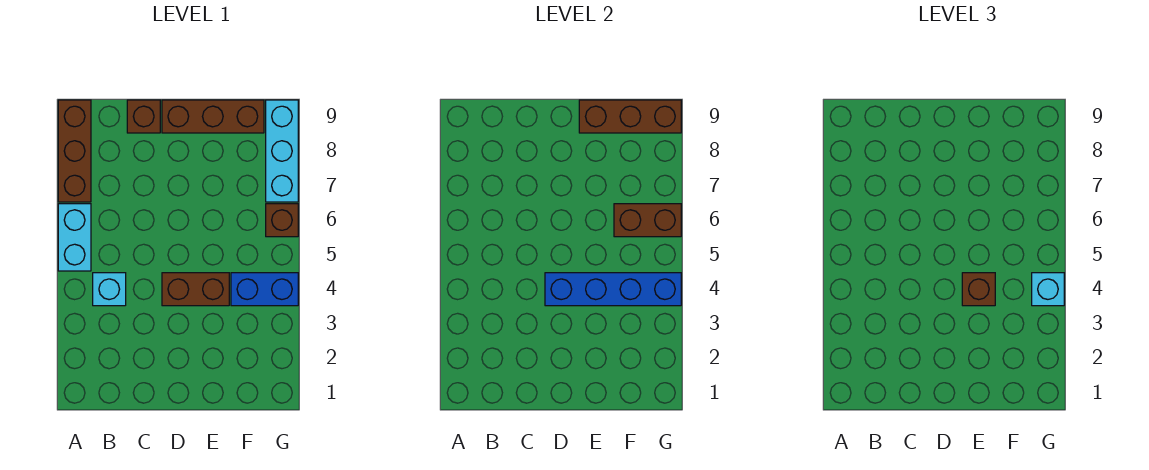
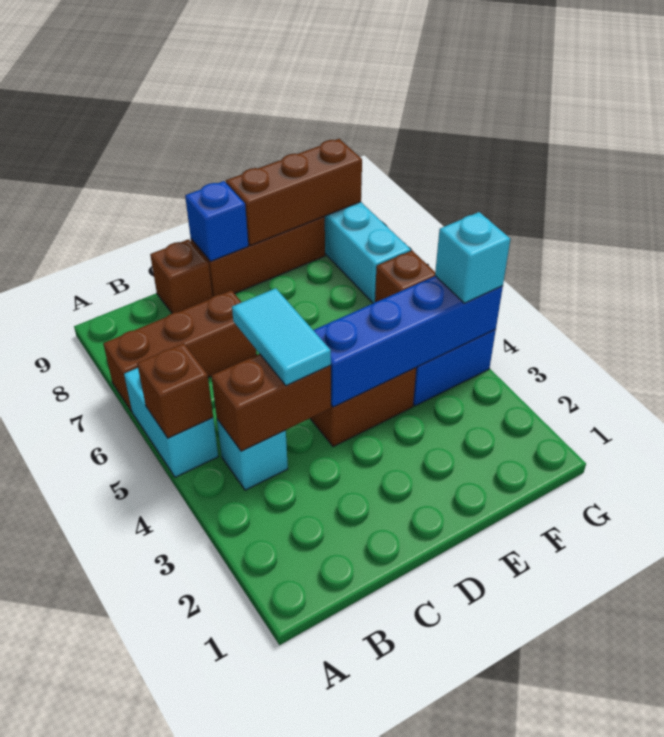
brown 1x3 brick [58,100,91,202] -> brown 1x3 brick turned to [103,290,257,411]
none -> cyan 1x2 tile [232,288,331,386]
none -> blue 1x1 brick [185,181,248,261]
brown 1x1 brick [962,273,995,306] -> brown 1x1 brick moved to [137,343,213,438]
brown 1x2 brick [614,204,681,237] -> brown 1x2 brick moved to [211,354,331,451]

